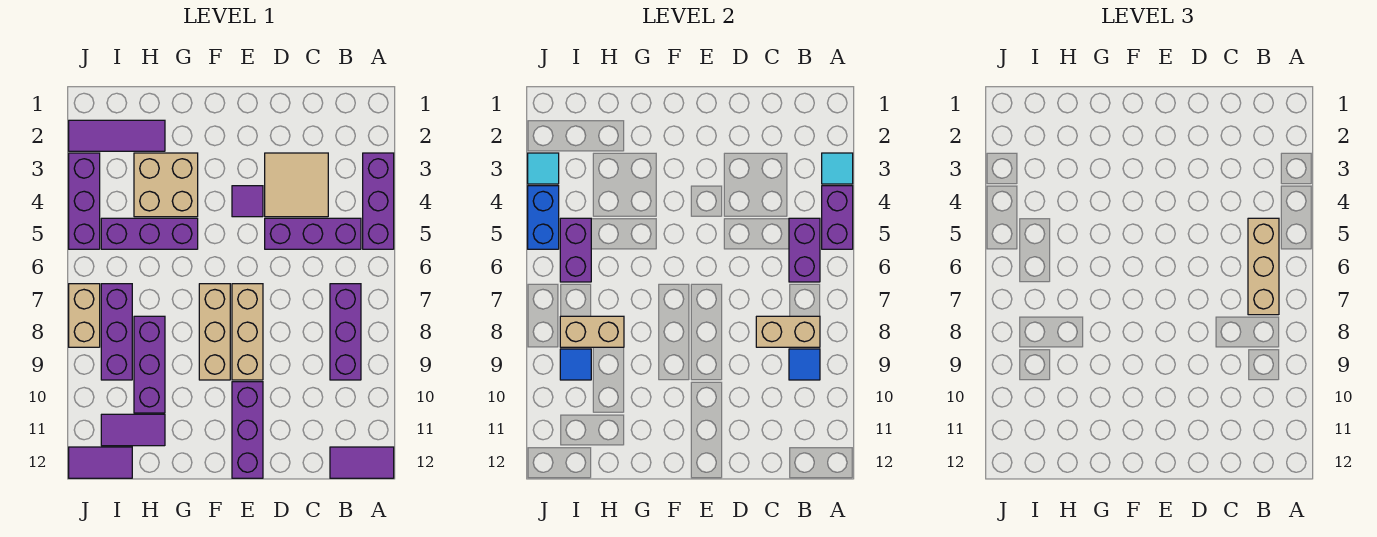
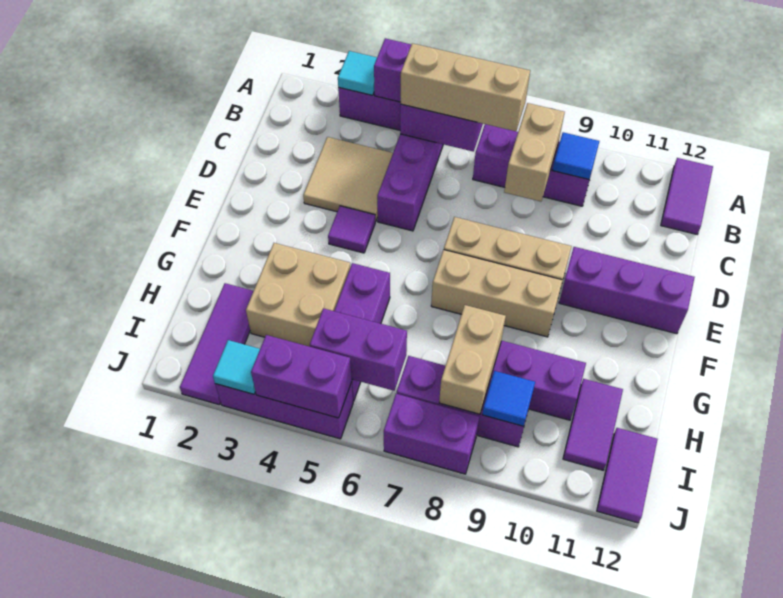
blue 1x2 brick [528,186,559,249] -> purple 1x2 brick [251,335,352,418]
tan 1x2 brick [69,284,100,347] -> purple 1x2 brick [384,394,479,474]

